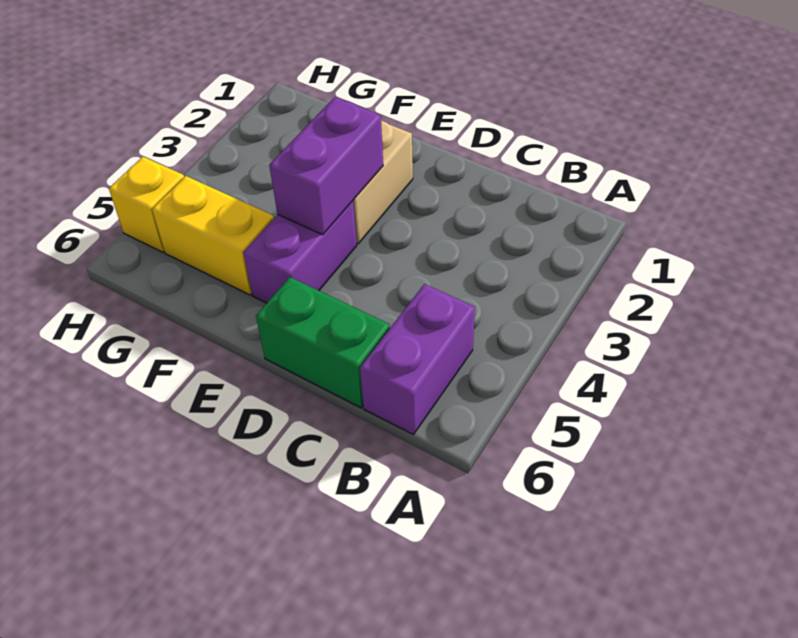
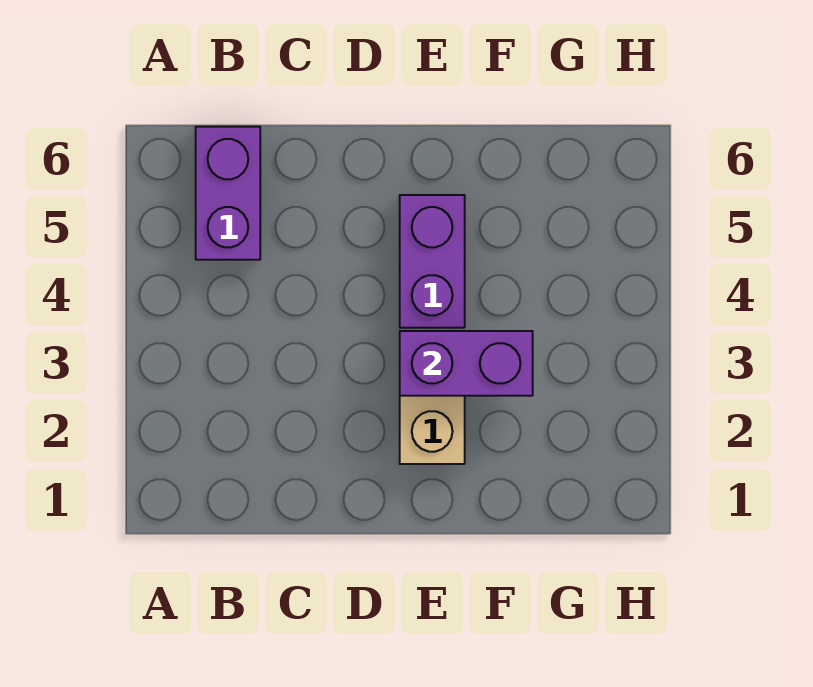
green 1x2 brick [256,277,390,408] -> none
purple 1x2 brick [269,97,383,235] -> purple 1x2 brick turned to [400,331,533,396]
yellow 1x2 brick [152,176,274,295] -> none
yellow 1x1 brick [109,157,184,252] -> none

